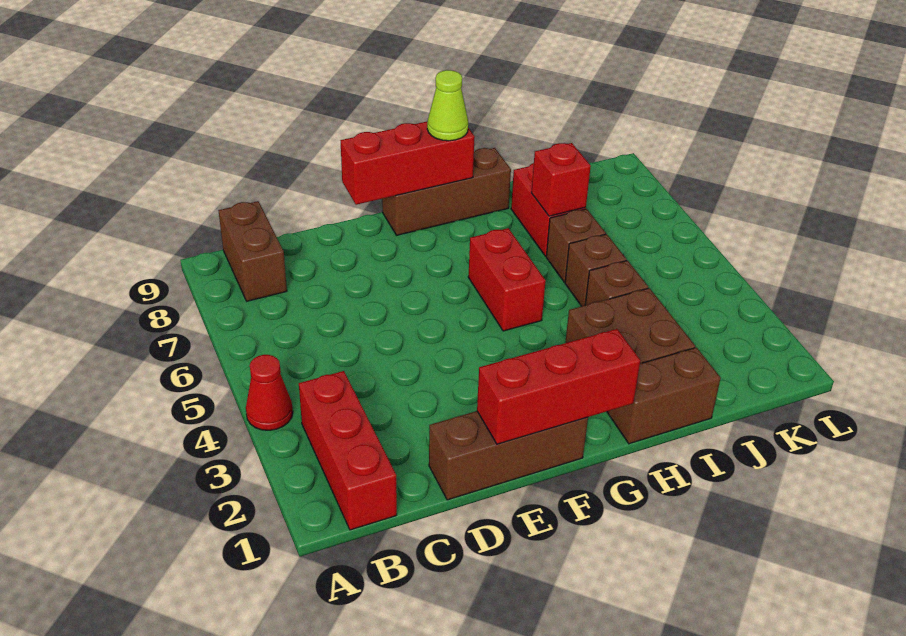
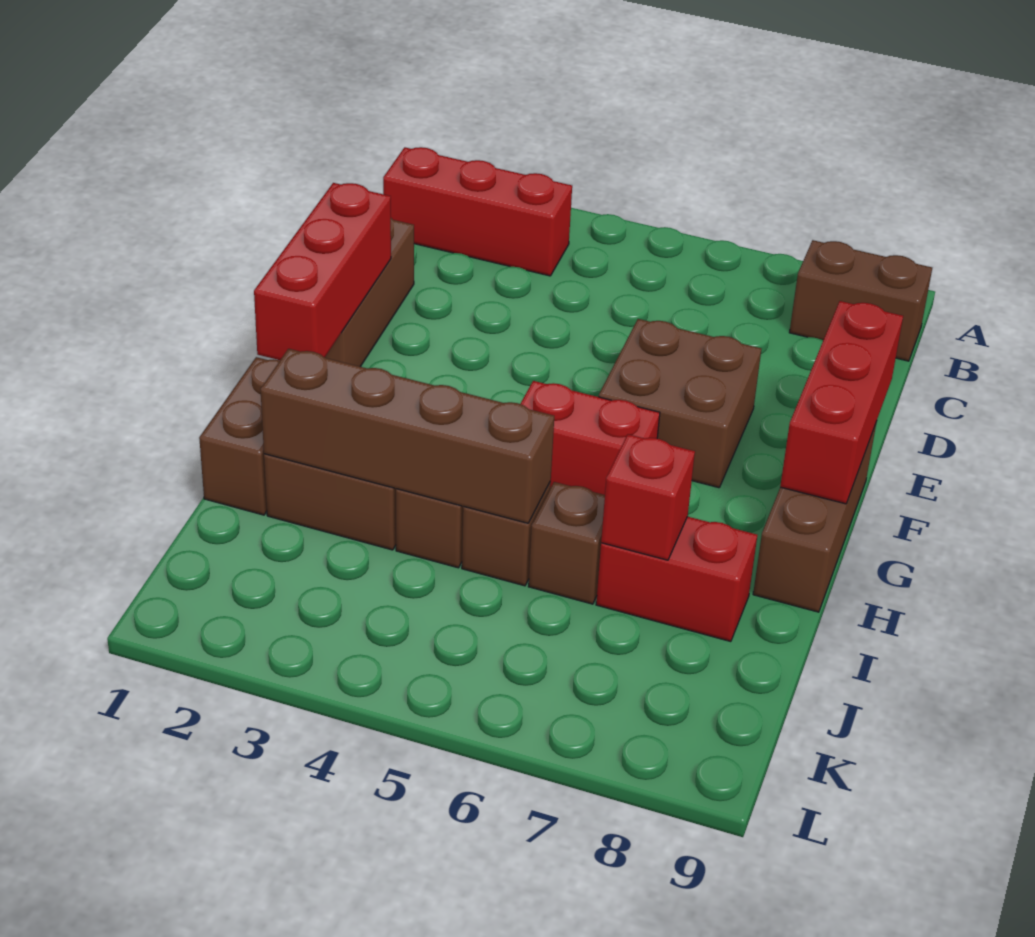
red 1x1 cone [246,355,293,430] -> none
none -> brown 2x2 brick [599,319,761,488]
lime 1x1 cone [427,70,468,141] -> none
none -> brown 1x4 brick [261,349,554,523]

